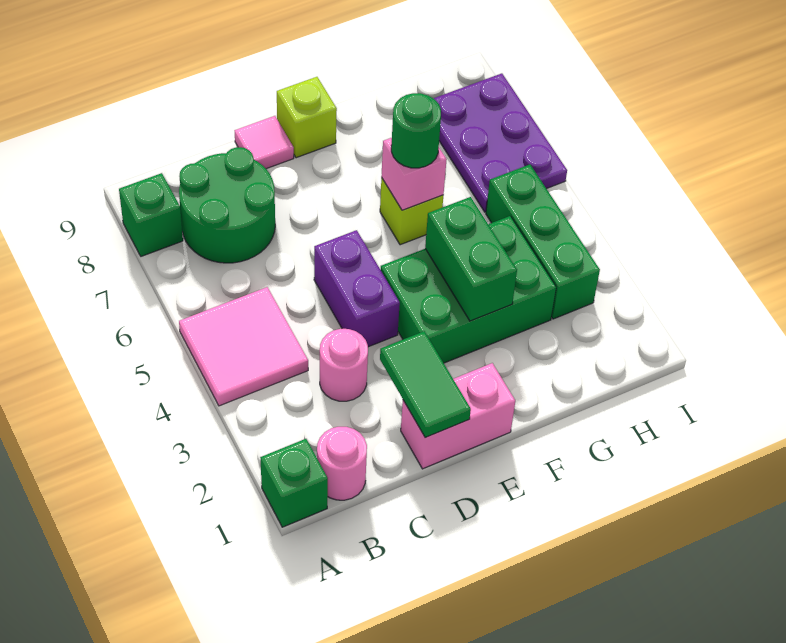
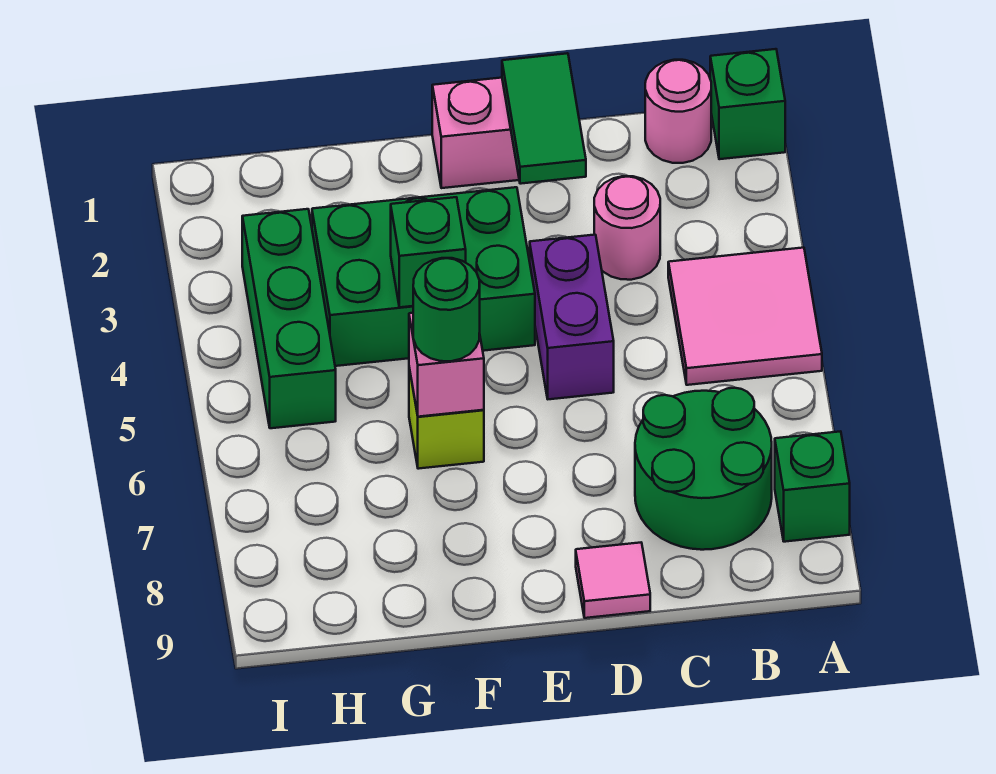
lime 1x1 brick [277,77,337,158] -> none
green 1x2 brick [425,197,517,321] -> green 1x1 brick [391,197,466,307]
purple 2x3 plate [434,73,567,212] -> none

